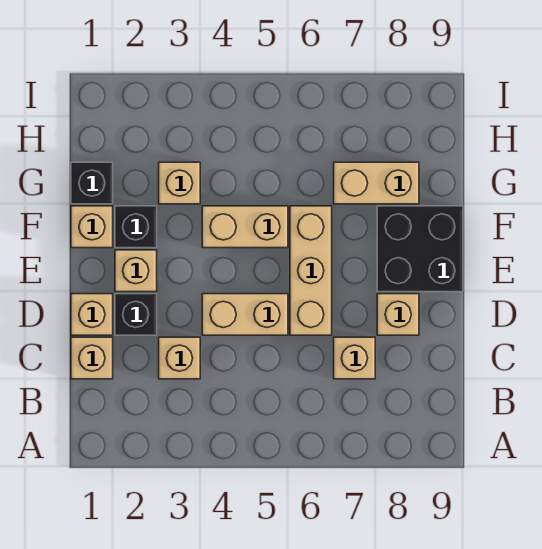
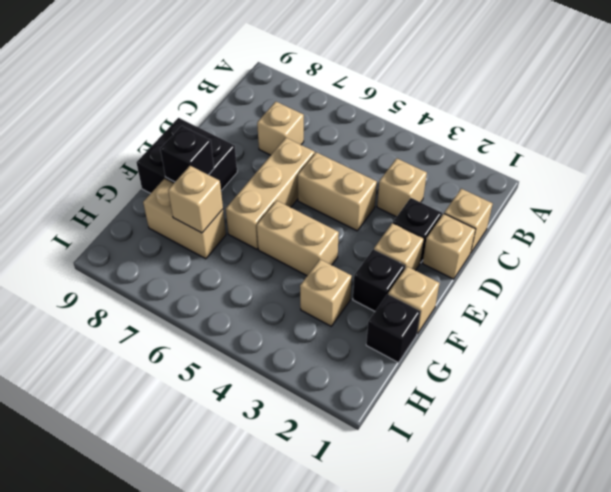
tan 1x1 brick [377,294,419,335] -> tan 1x1 brick moved to [168,166,223,233]
none -> black 1x1 brick [160,126,214,182]

